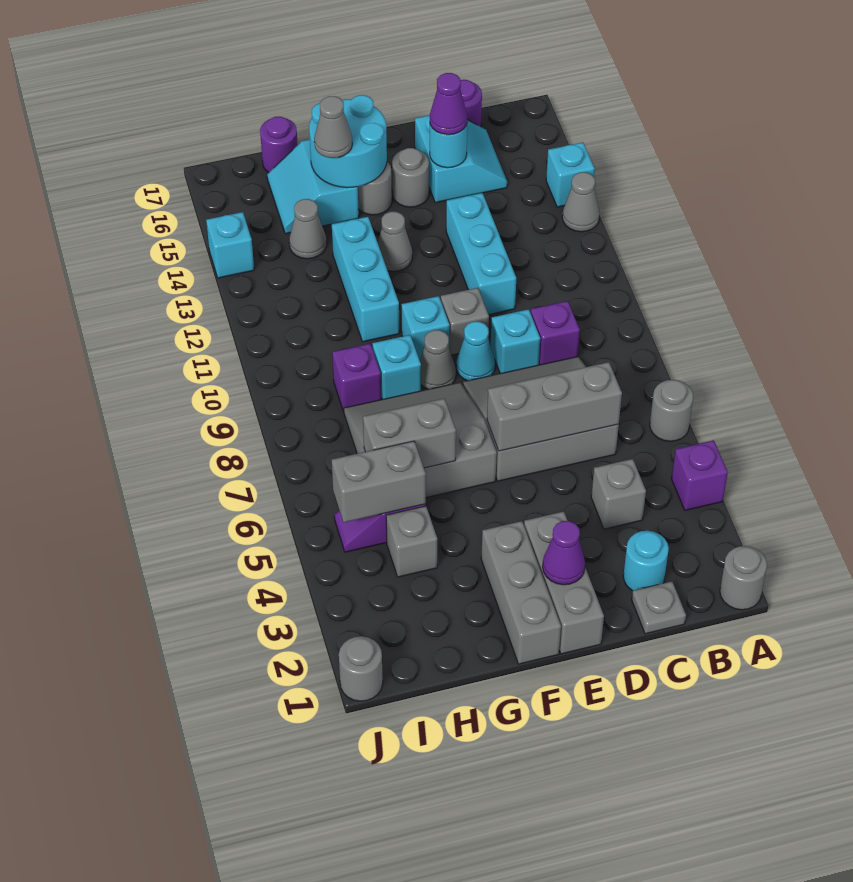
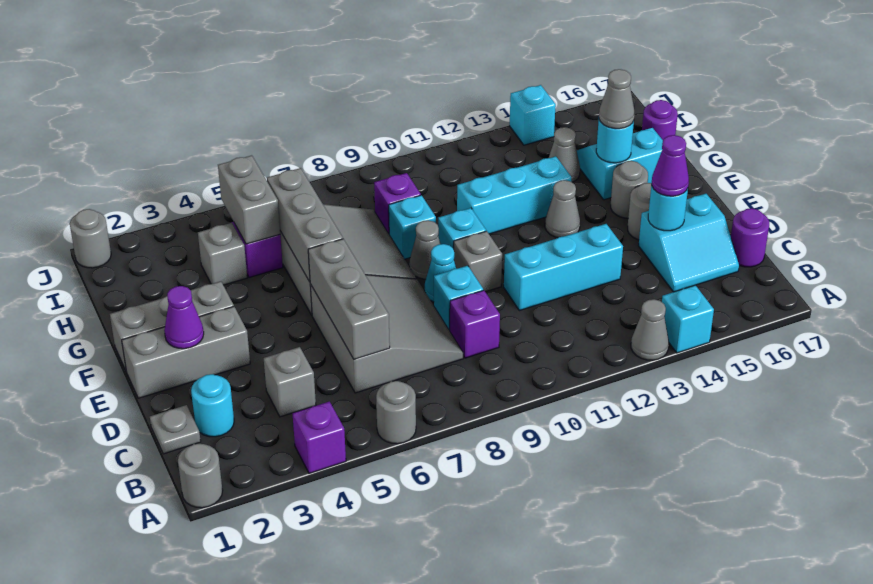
cyan 2x2 round brick [309,95,387,188] -> cyan 1x1 round brick [596,120,634,163]
grey 1x2 brick [363,399,456,468] -> grey 1x3 brick [267,168,343,282]

